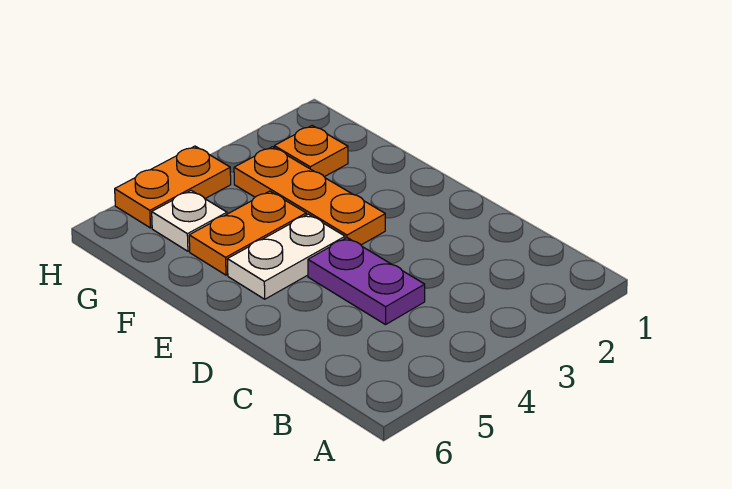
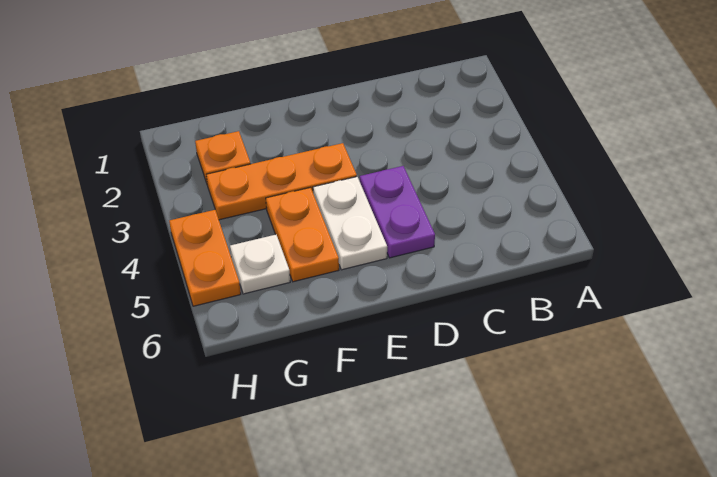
purple 1x2 plate [308,238,425,325] -> purple 1x2 plate turned to [360,166,435,258]

